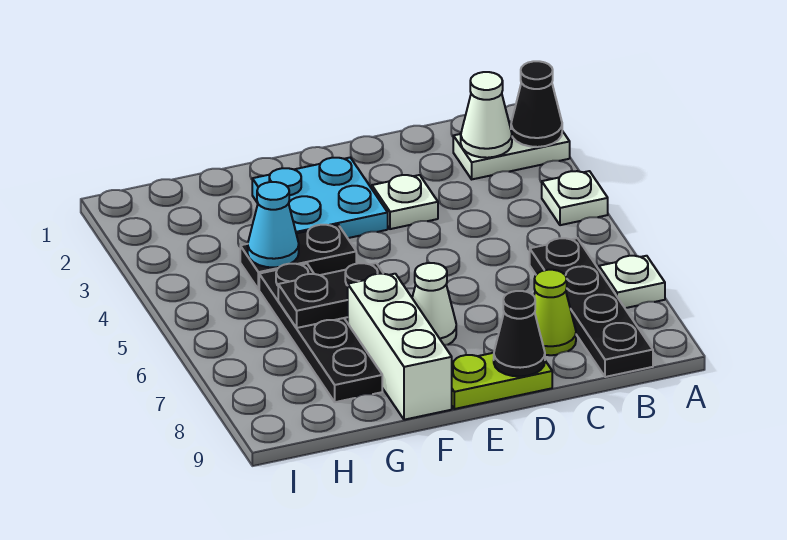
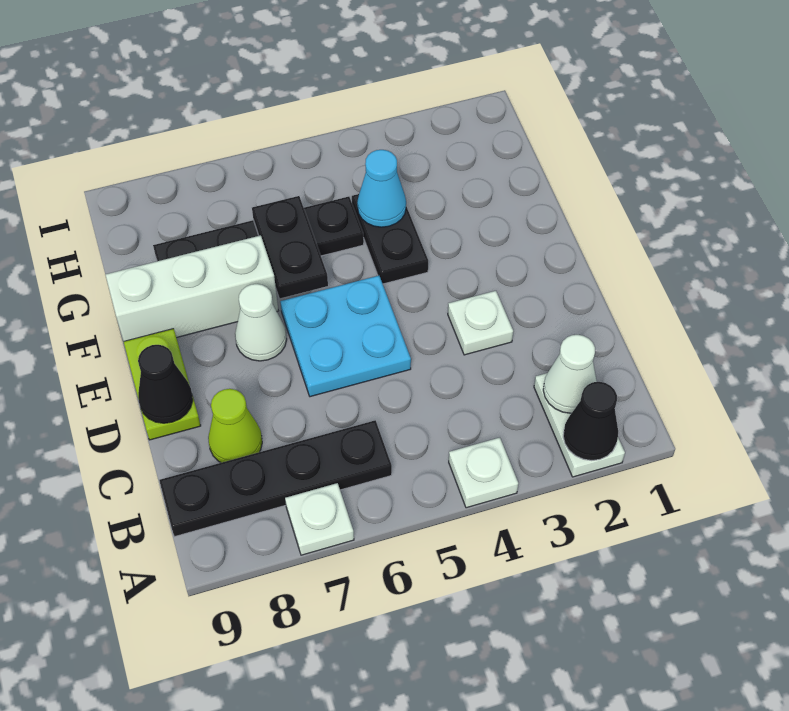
cyan 2x2 plate [252,157,388,238] -> cyan 2x2 plate moved to [280,276,411,397]

